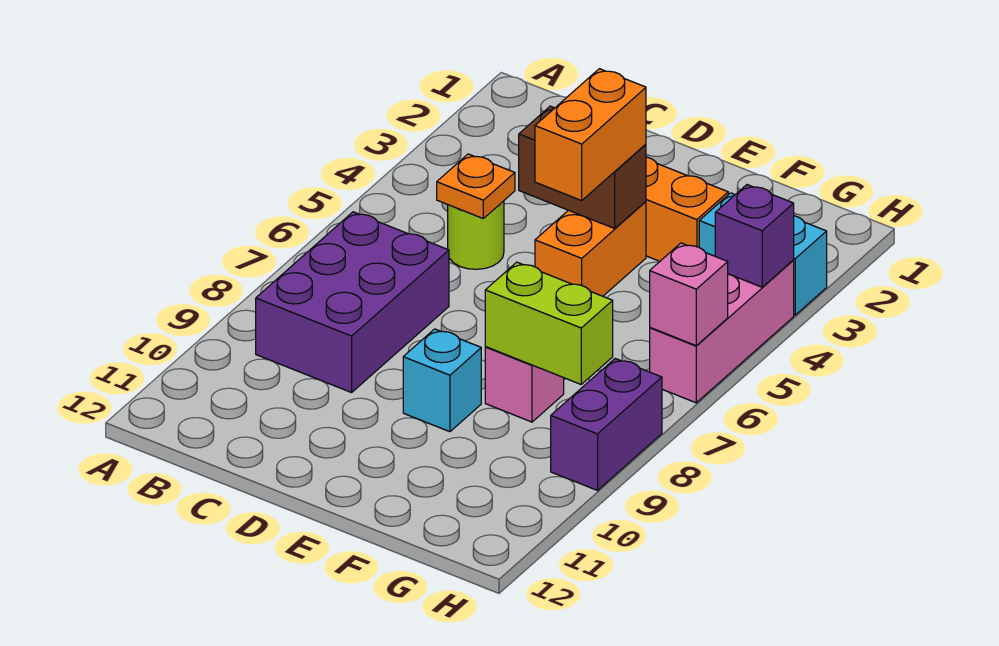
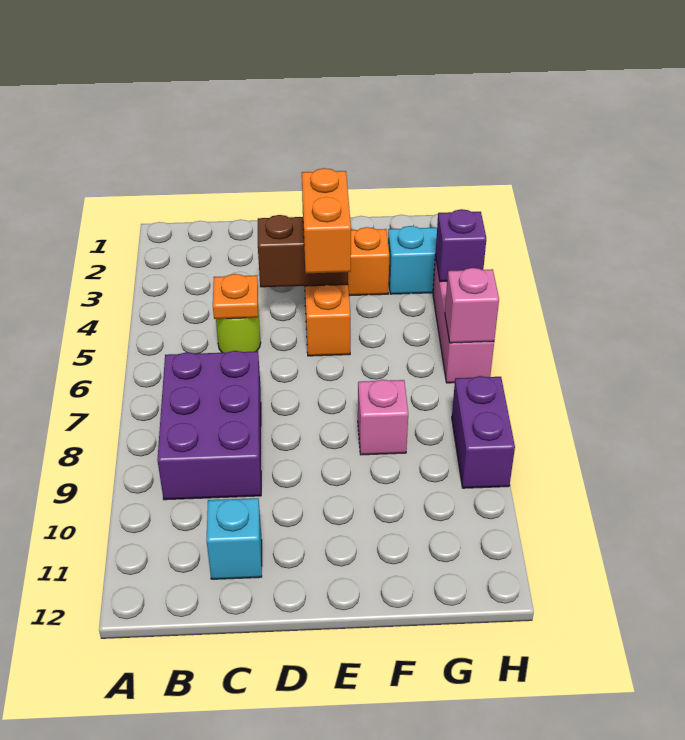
cyan 1x1 brick [403,329,481,432] -> cyan 1x1 brick moved to [207,498,262,579]
lime 1x2 brick [485,262,613,384] -> none

